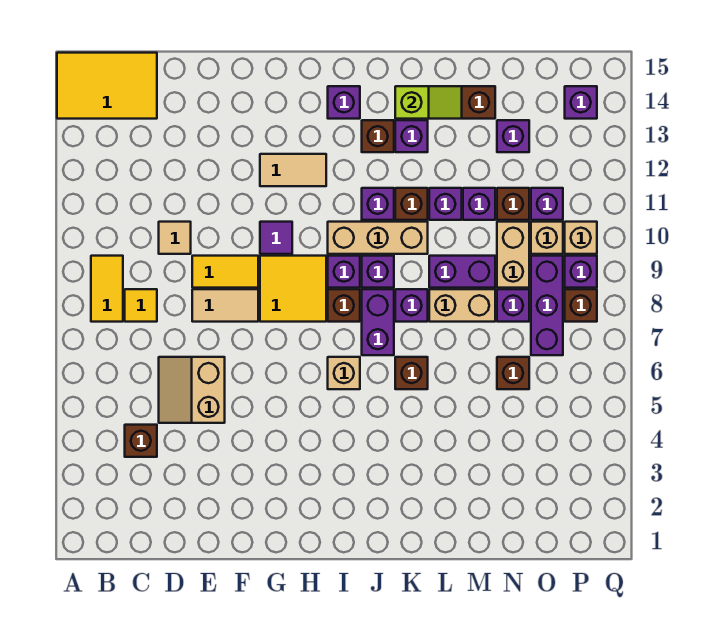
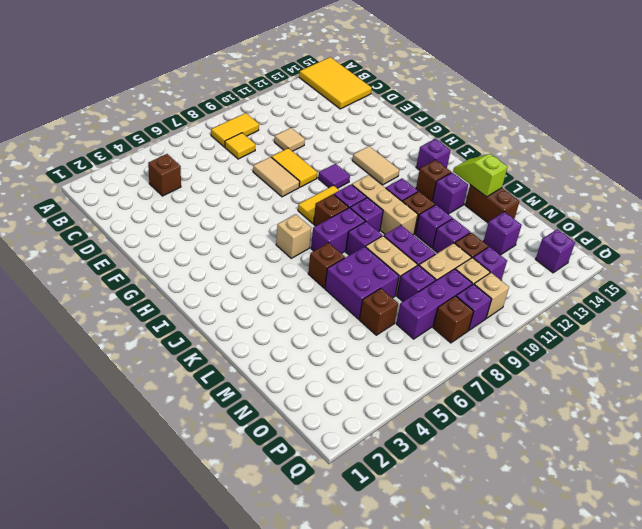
tan 2x2 slope [159,357,225,423] -> none
yellow 2x2 tile [260,256,326,322] -> yellow 1x2 tile [298,185,339,223]
lime 1x2 slope [395,86,462,119] -> lime 1x2 slope turned to [453,154,508,197]
none -> purple 2x2 brick [325,247,399,319]

